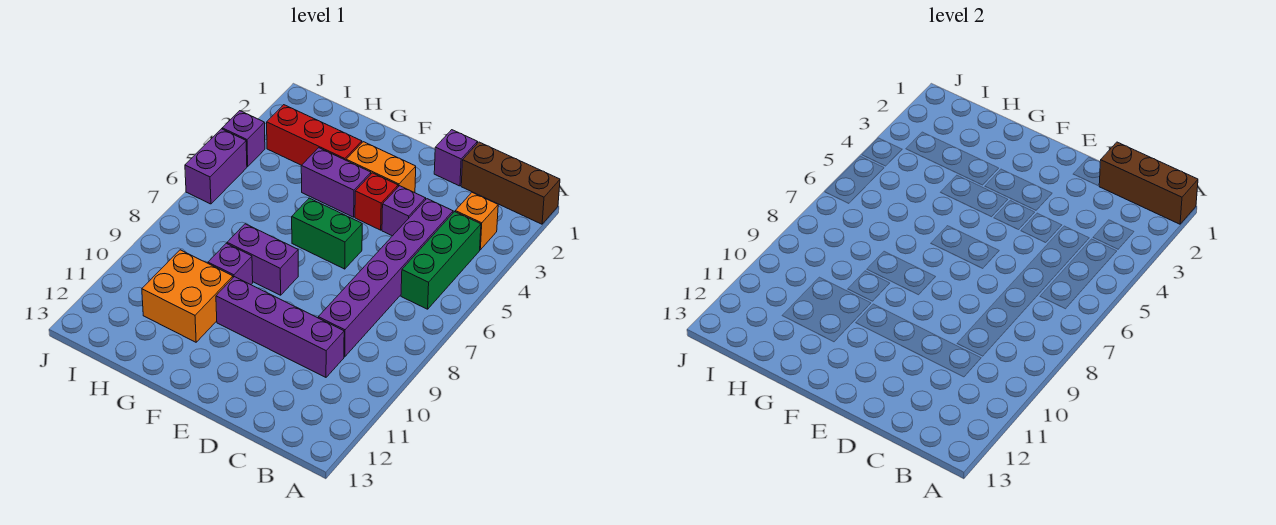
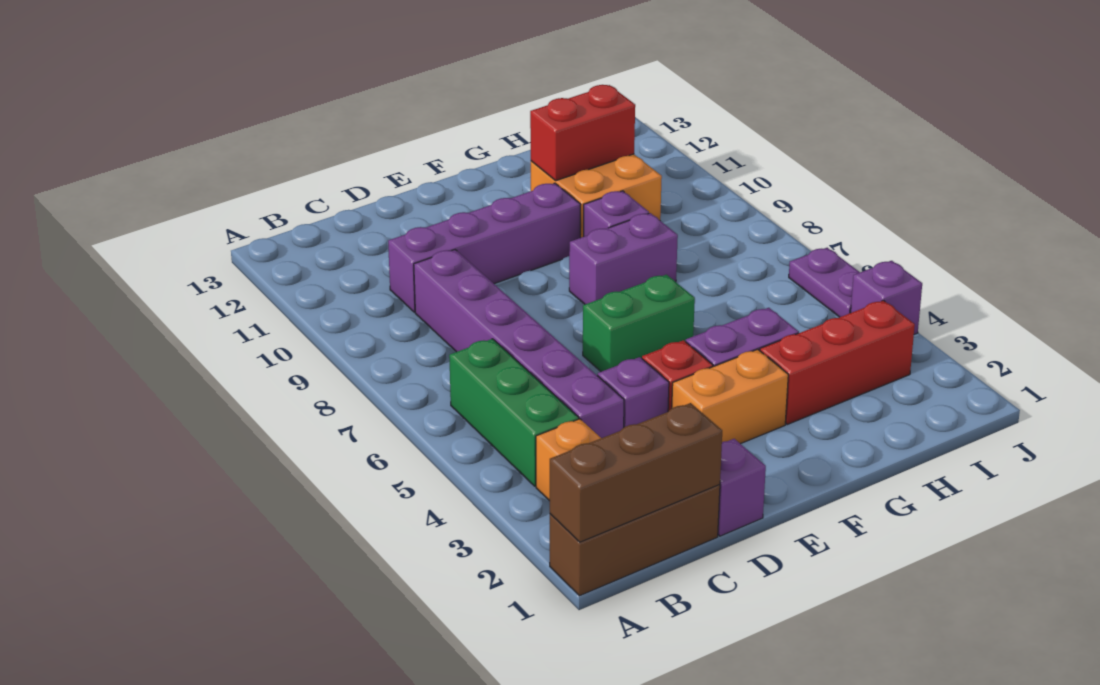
none -> red 1x2 brick [530,85,635,181]
purple 1x2 brick [185,129,247,204] -> purple 1x2 plate [789,248,860,317]

